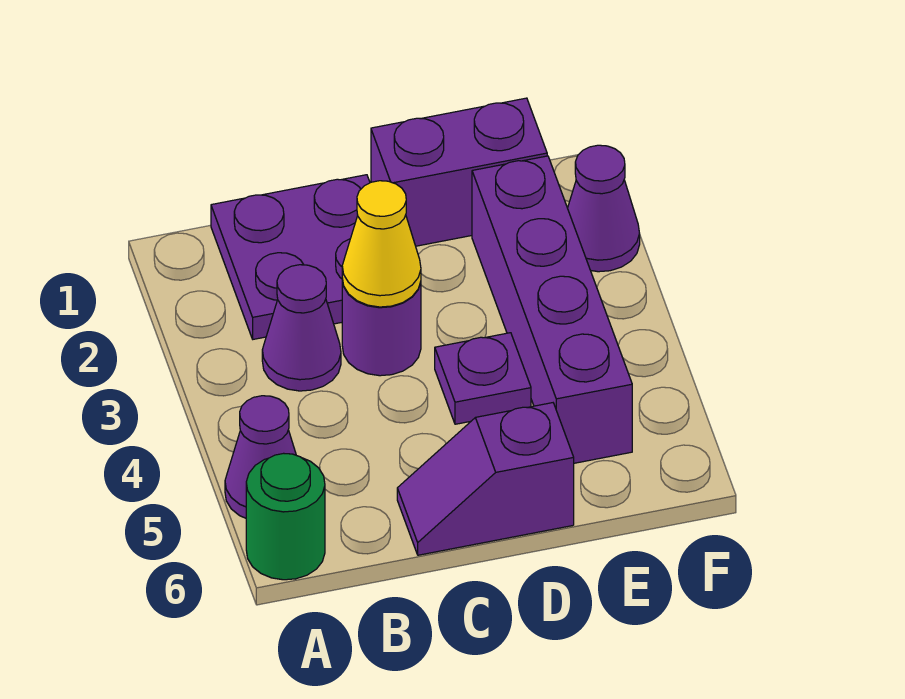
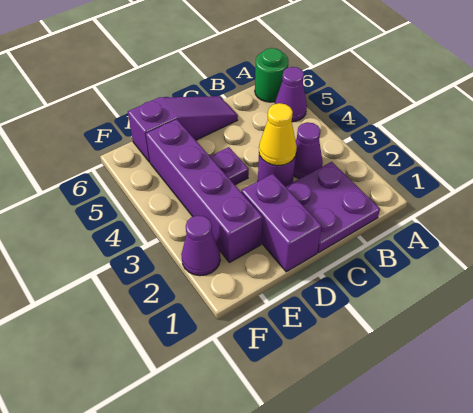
purple 1x2 slope [397,403,574,555] -> purple 1x3 slope [128,96,238,162]
purple 1x2 brick [371,98,547,246] -> purple 1x2 brick turned to [241,174,322,272]

